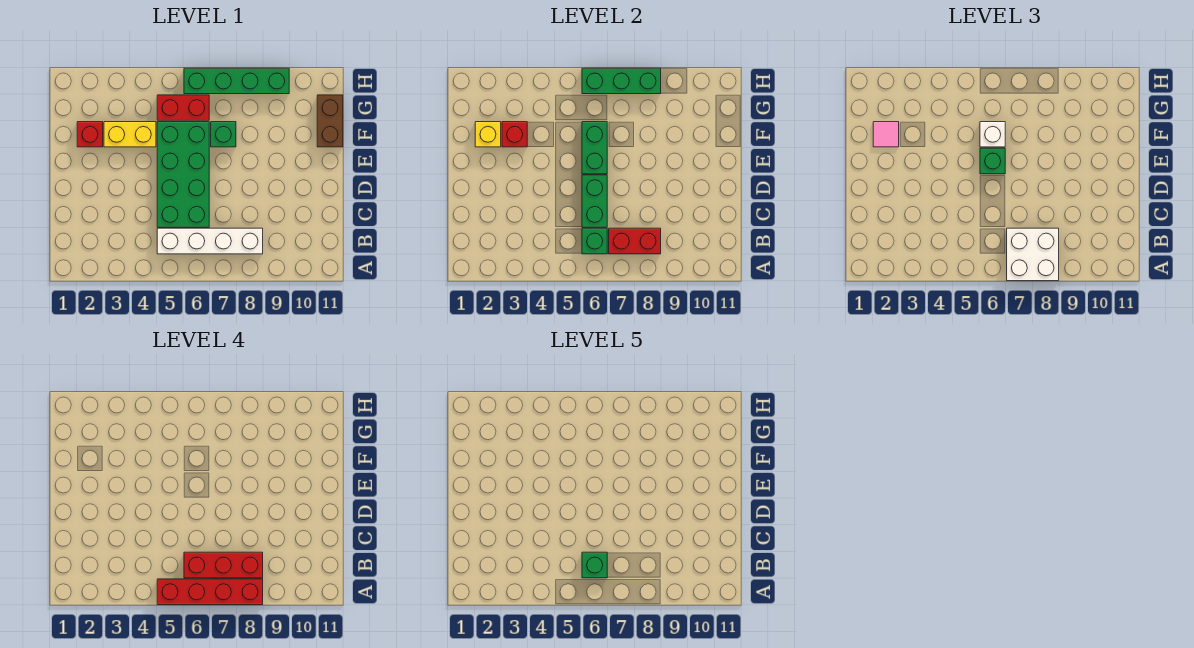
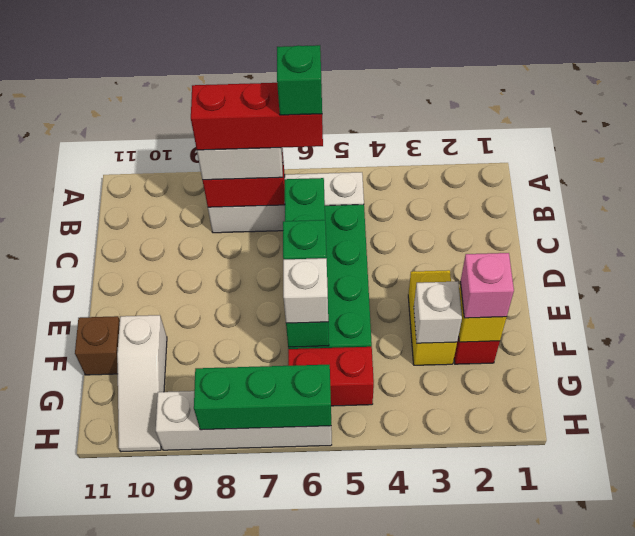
red 1x4 brick [157,579,263,605] -> none
green 1x1 brick [582,228,607,254] -> none
pink 1x1 tile [873,122,899,147] -> pink 1x1 brick [460,253,514,318]
yellow 1x2 brick [104,122,156,147] -> yellow 1x2 brick turned to [408,270,457,365]
red 1x1 brick [502,122,527,147] -> white 1x1 brick [414,282,462,343]
green 1x1 brick [211,122,236,147] -> none
none -> white 1x3 slope [117,315,167,452]
brown 1x2 brick [317,95,343,147] -> brown 1x1 brick [75,316,120,375]
green 1x4 brick [184,68,289,94] -> white 1x4 brick [156,391,332,450]

